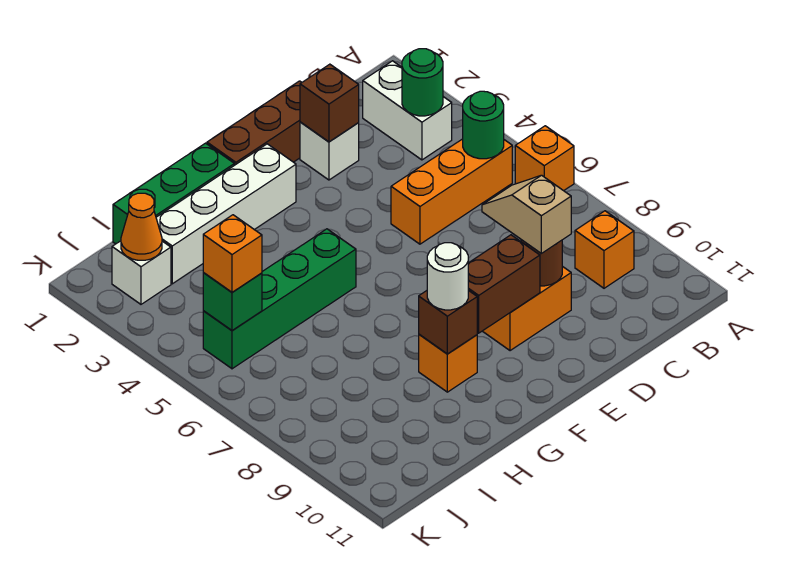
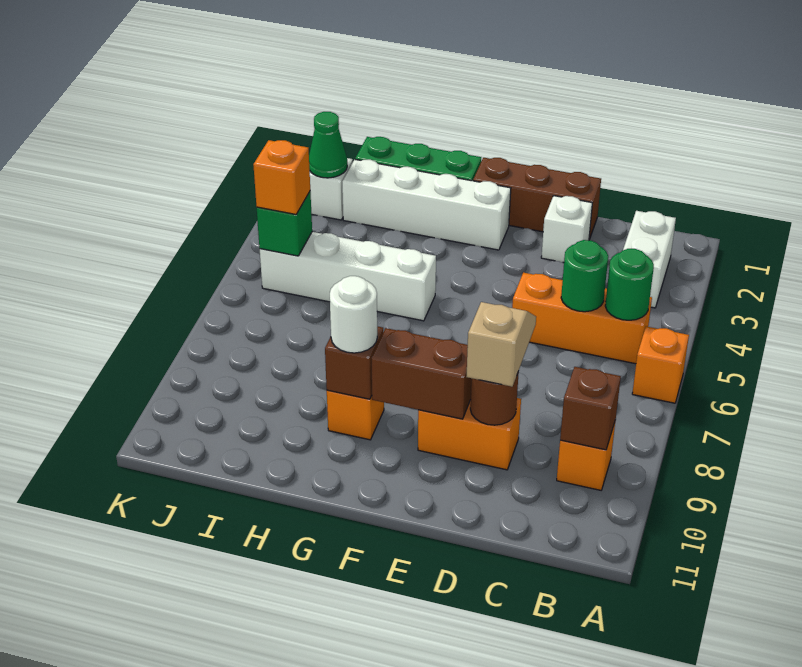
green 1x1 round brick [402,49,443,116] -> green 1x1 round brick moved to [561,240,608,312]
brown 1x1 brick [300,64,359,142] -> brown 1x1 brick moved to [560,367,621,450]
green 1x4 brick [203,229,356,369] -> white 1x4 brick [260,232,436,321]
orange 1x1 cone [121,193,162,260] -> green 1x1 cone [309,112,347,178]

